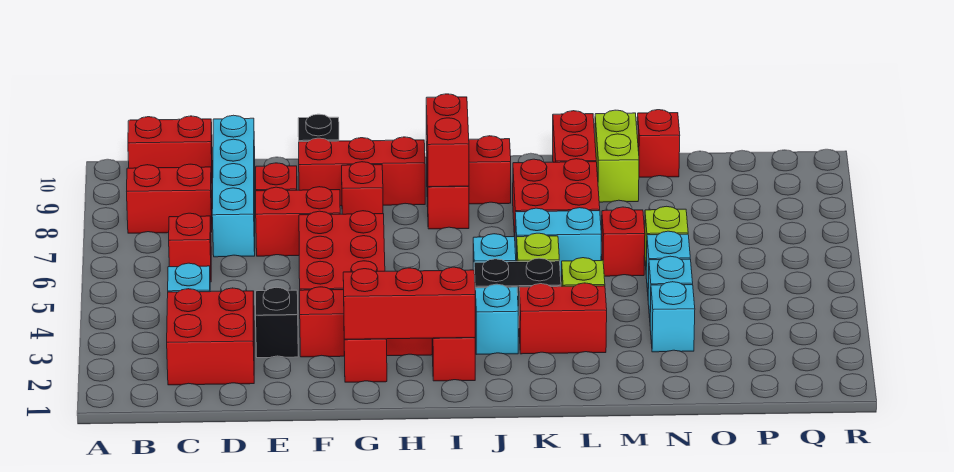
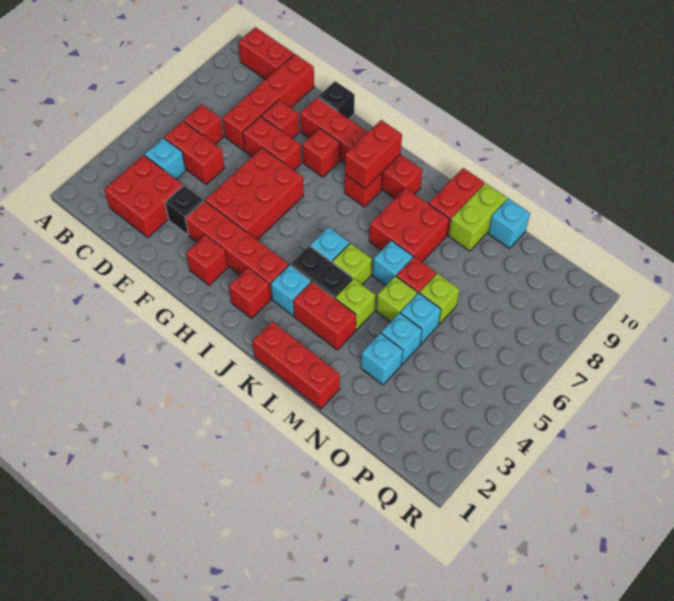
red 1x2 brick [127,164,212,233] -> red 1x2 brick moved to [164,121,224,184]
cyan 1x4 brick [212,115,255,257] -> red 1x4 brick [223,54,314,151]
red 1x3 brick [343,267,475,339] -> red 1x3 brick moved to [252,322,340,409]
cyan 1x2 brick [515,208,601,277] -> cyan 1x1 brick [373,241,413,285]
none -> lime 1x1 brick [377,276,417,322]
red 1x1 brick [637,110,680,177] -> cyan 1x1 brick [488,198,530,248]

